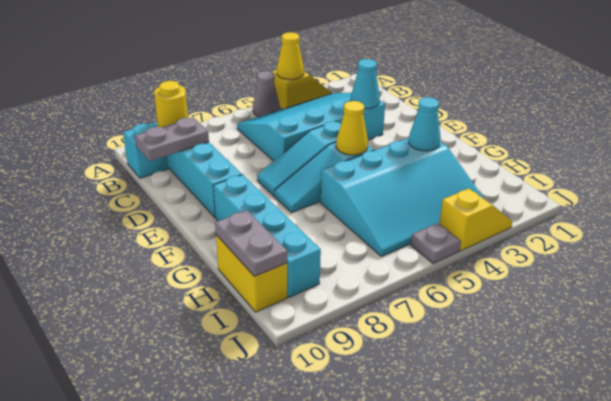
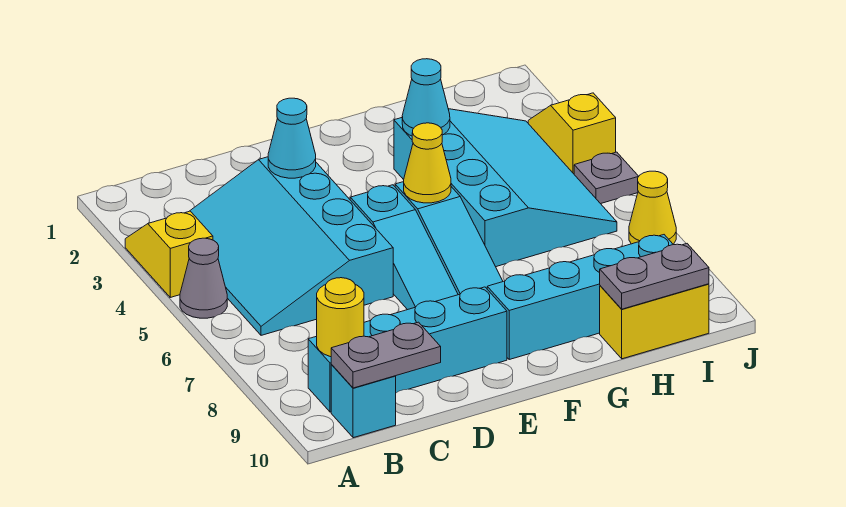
yellow 1x1 cone [277,32,304,80] -> yellow 1x1 cone moved to [629,171,676,244]
grey 1x2 plate [135,118,209,161] -> grey 1x2 plate turned to [331,322,441,388]

